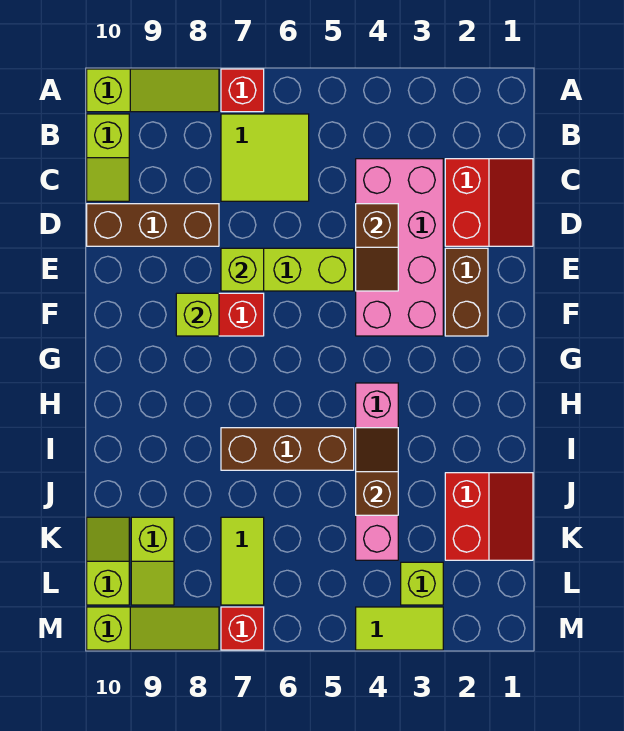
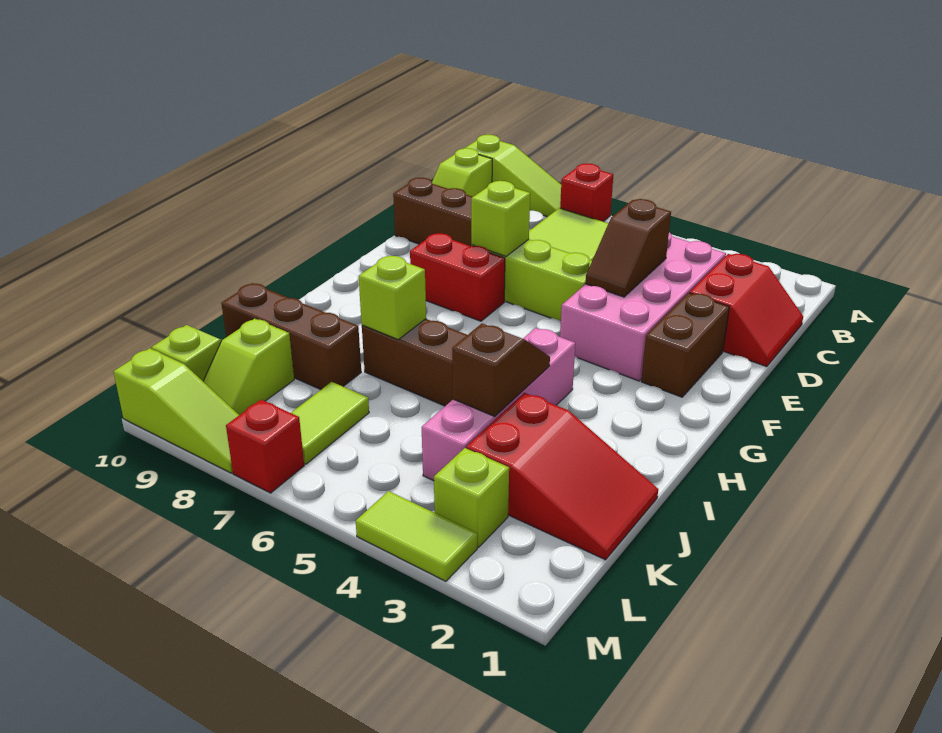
lime 1x1 brick [176,293,219,336] -> lime 1x1 brick moved to [359,256,426,340]
red 2x2 slope [445,473,533,560] -> red 2x3 slope [466,393,658,560]
none -> brown 1x3 brick [221,283,361,389]

